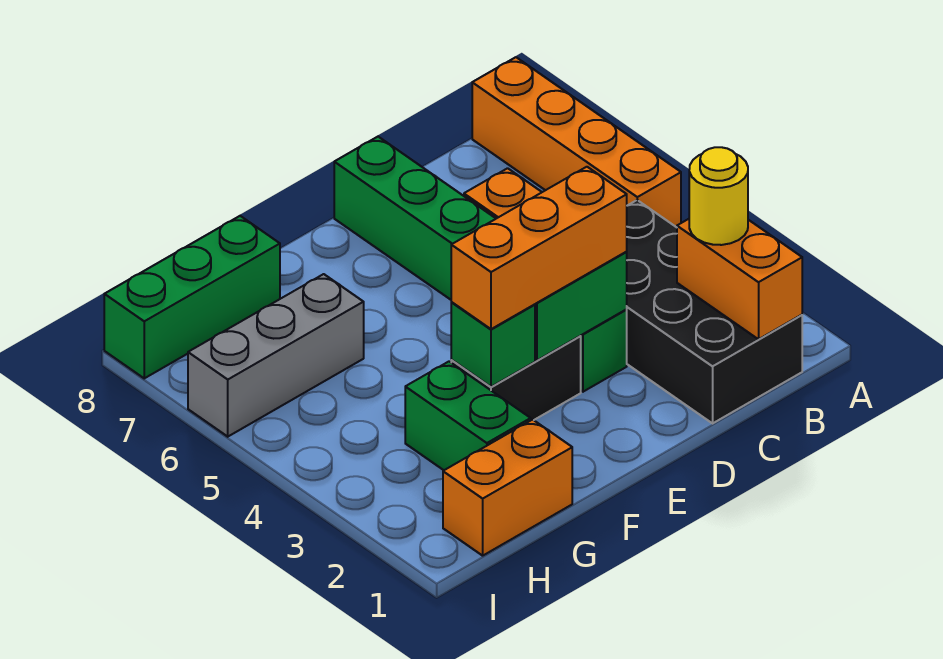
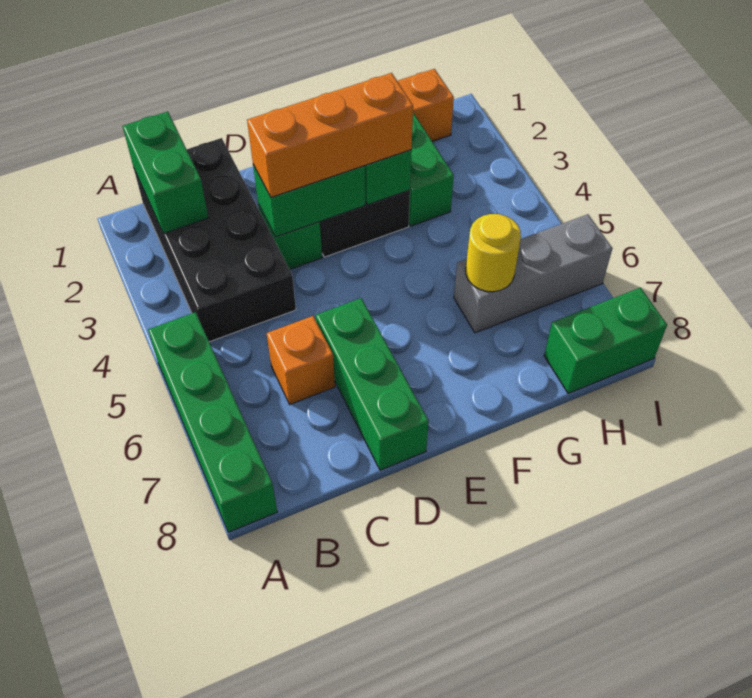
orange 1x4 brick [472,57,681,227] -> green 1x4 brick [148,312,277,532]
orange 1x2 brick [677,219,802,339] -> green 1x2 brick [123,112,208,234]
yellow 1x1 round brick [689,147,748,245] -> yellow 1x1 round brick moved to [466,214,521,292]
green 1x3 brick [104,216,280,378] -> green 1x2 brick [544,288,667,394]

